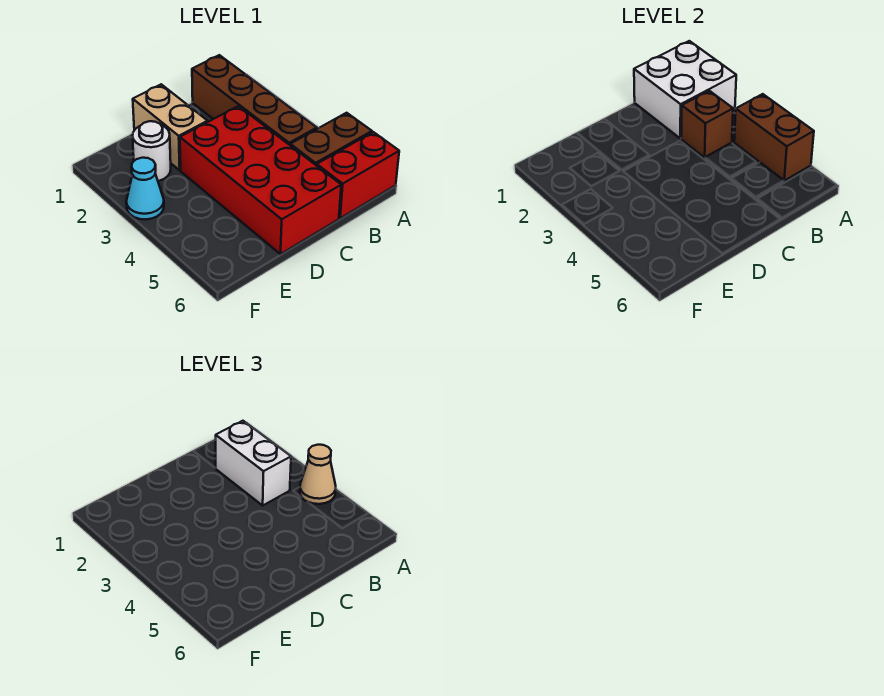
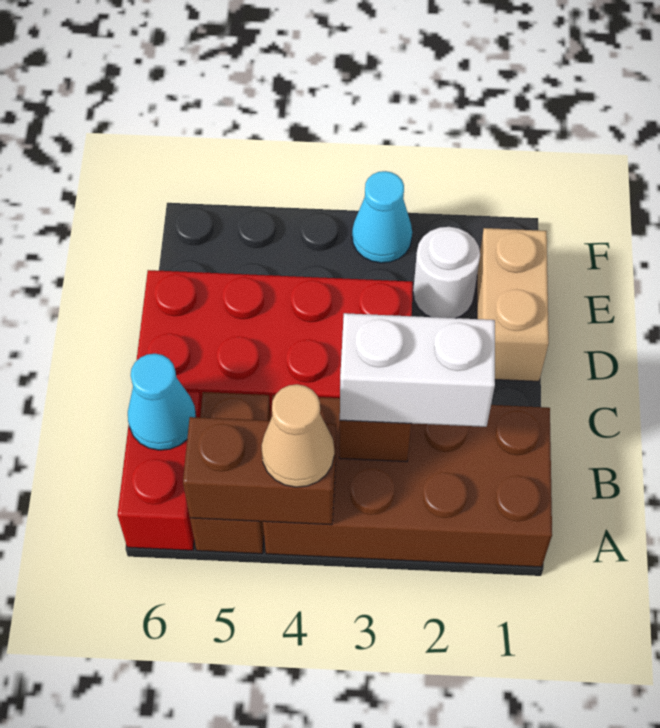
white 2x2 brick [634,41,736,138] -> none
brown 1x4 brick [192,55,317,145] -> brown 2x4 brick [263,395,552,567]
none -> cyan 1x1 cone [128,354,196,450]
tan 1x2 brick [133,84,208,170] -> tan 1x2 brick turned to [477,228,549,381]

